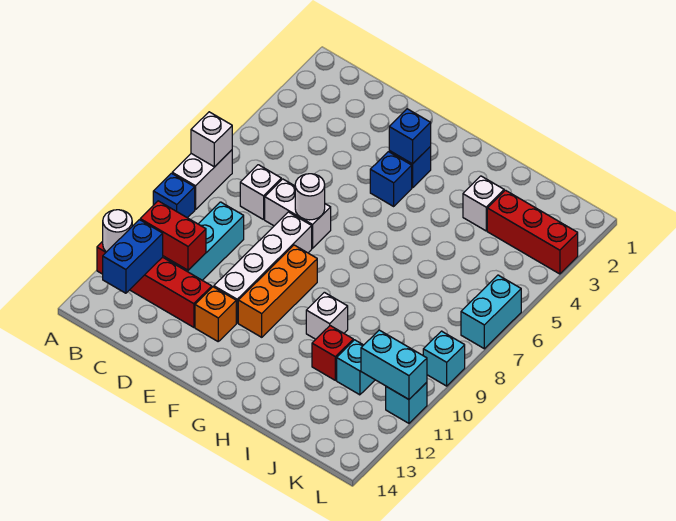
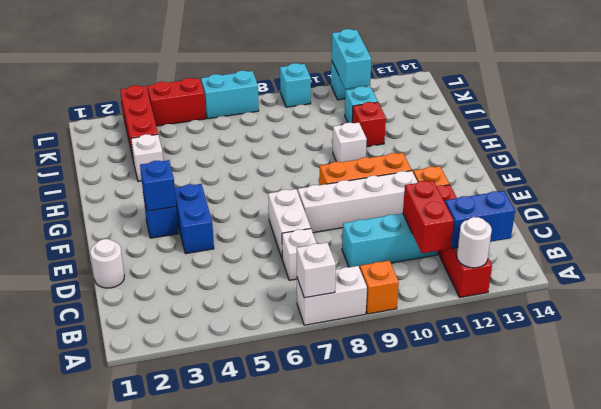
blue 1x1 brick [153,173,195,218] -> orange 1x1 brick [360,261,399,314]
white 1x1 round brick [295,174,325,220] -> white 1x1 round brick moved to [90,239,124,288]
blue 1x1 brick [370,152,412,206] -> blue 1x2 brick [175,184,214,254]
none -> red 1x2 brick [148,78,206,126]

